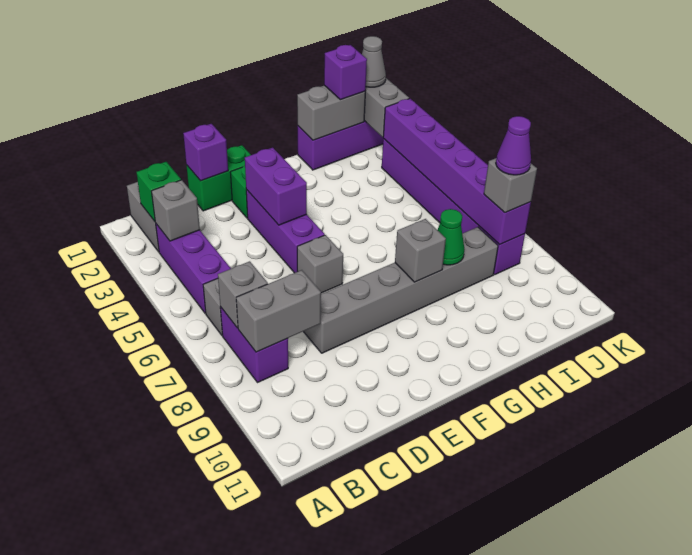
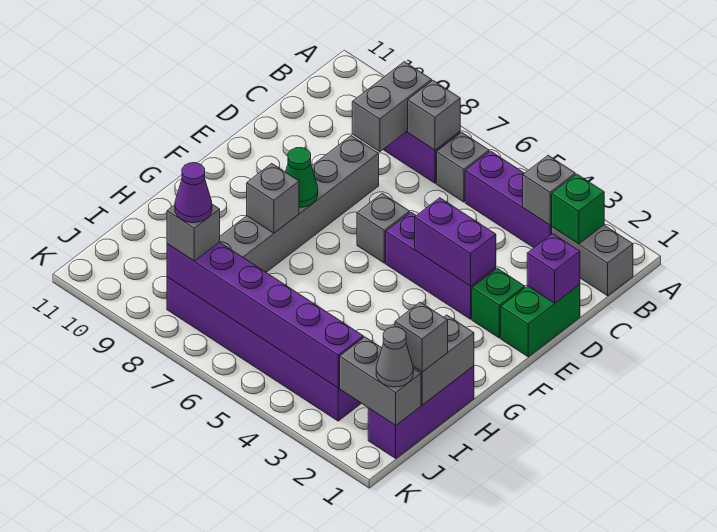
green 1x1 cone [438,209,465,265] -> green 1x1 cone moved to [286,148,318,207]
purple 1x1 brick [324,45,367,100] -> grey 1x1 brick [395,302,448,372]

